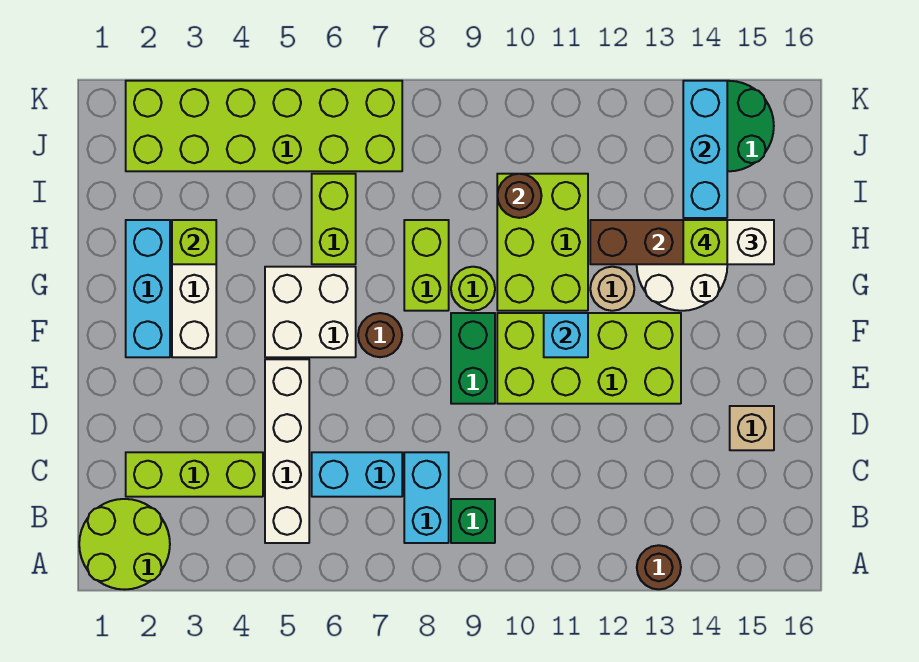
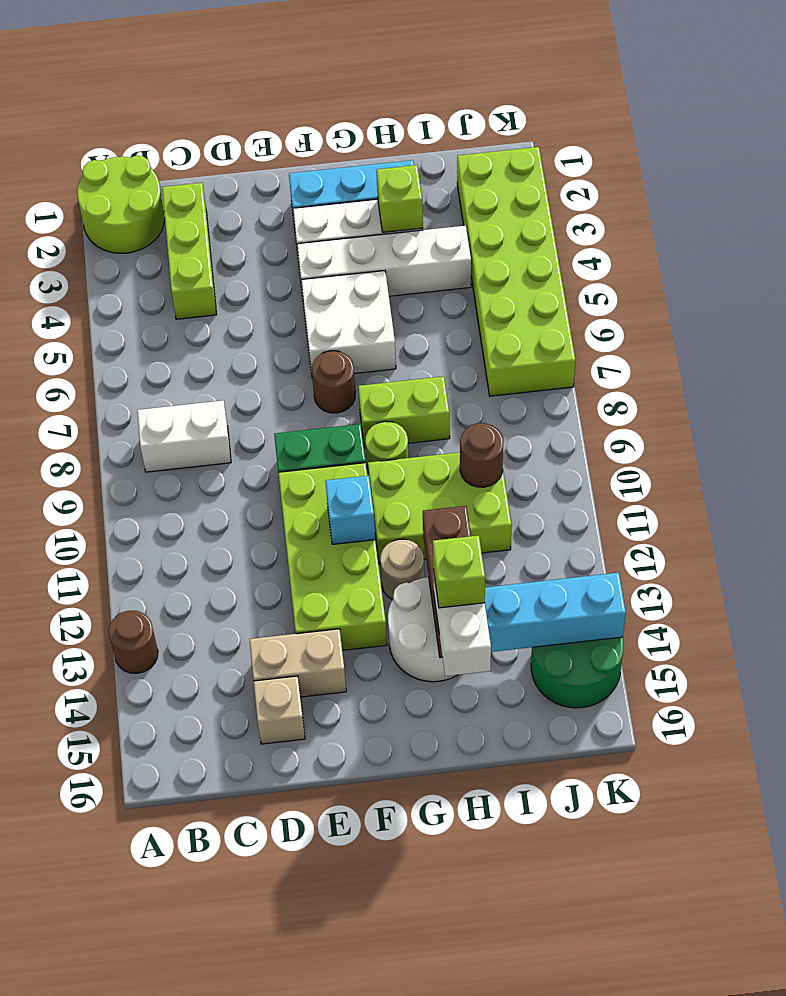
white 1x4 brick [265,359,309,543] -> white 1x4 brick moved to [297,226,471,296]
cyan 1x2 brick [404,452,449,543] -> white 1x2 brick [137,401,231,472]
green 1x1 brick [451,499,495,543] -> none
cyan 1x2 brick [312,452,402,497] -> none
none -> tan 1x2 brick [249,629,346,697]
lime 1x2 brick [312,174,356,264] -> none

